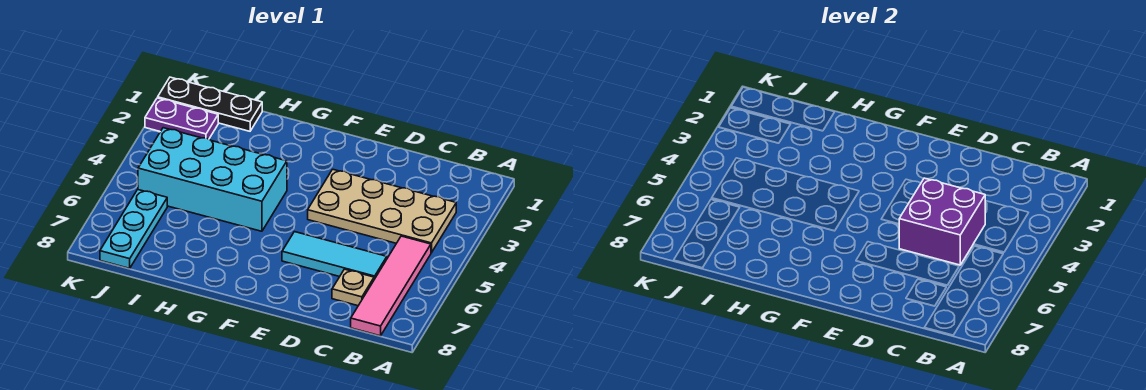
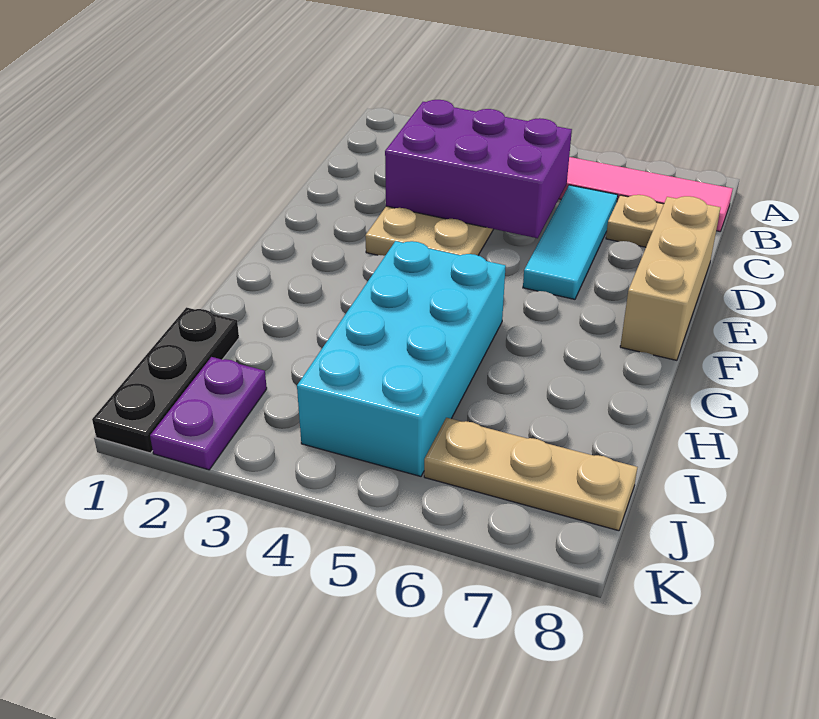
purple 2x2 brick [899,178,985,265] -> purple 2x3 brick [385,100,572,238]
none -> tan 1x3 brick [620,196,721,360]
cyan 1x3 plate [100,190,167,268] -> tan 1x3 plate [424,418,637,531]

